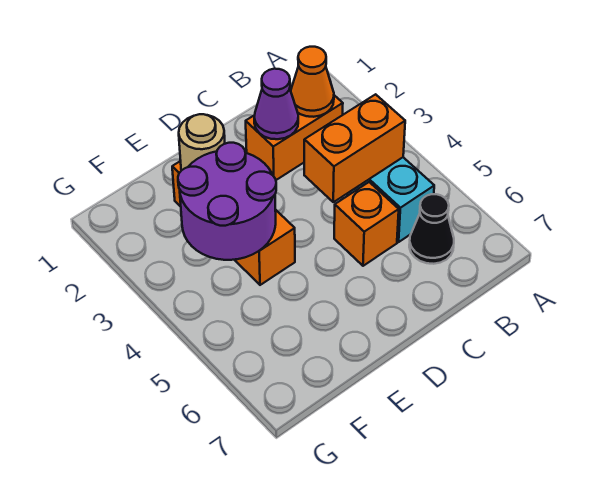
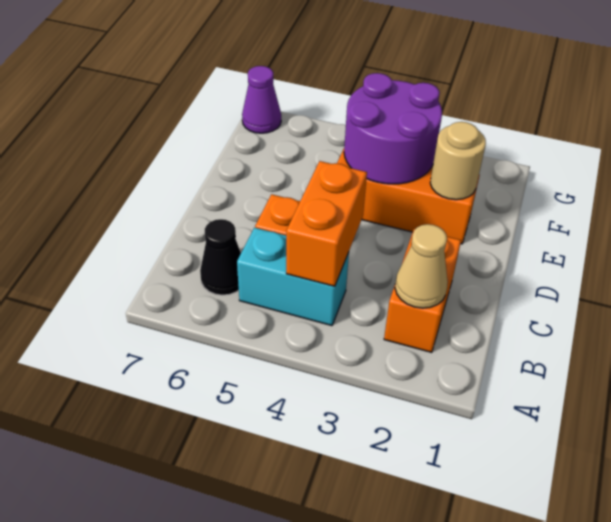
orange 1x1 cone [291,47,334,117] -> tan 1x1 cone [395,224,448,308]
purple 1x1 cone [254,69,298,139] -> purple 1x1 cone moved to [242,66,281,133]

